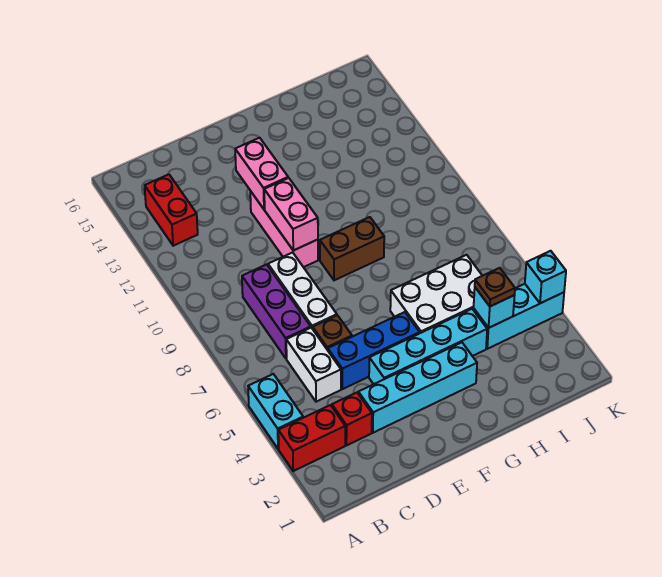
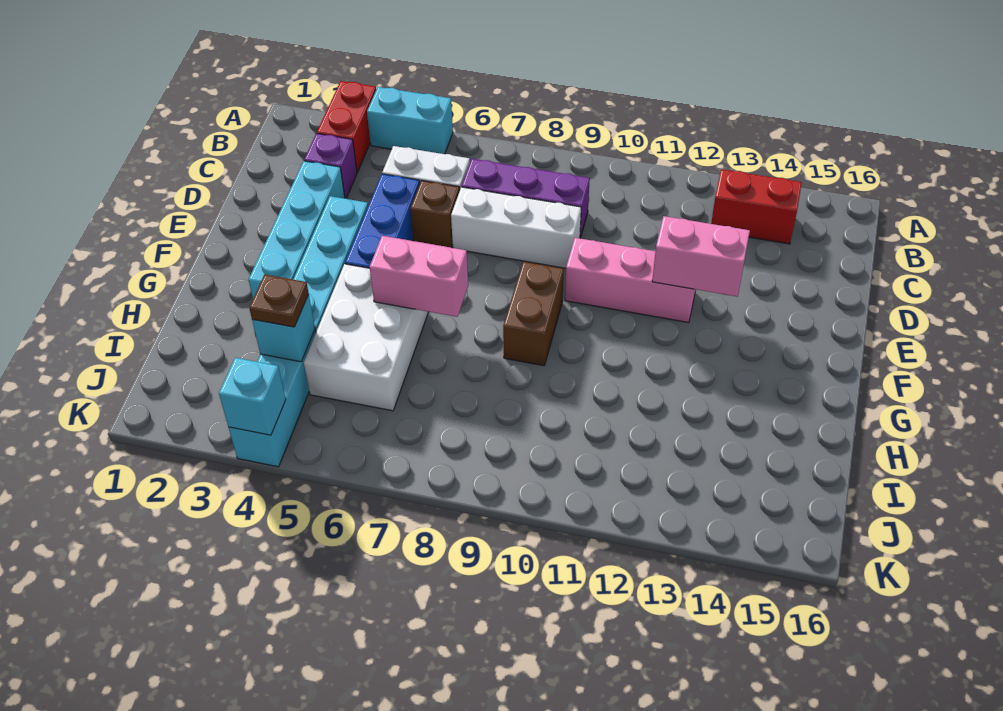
red 1x1 brick [332,393,372,446] -> purple 1x1 brick [304,133,357,198]
pink 1x2 brick [264,178,318,250] -> pink 1x2 brick moved to [370,236,468,317]

